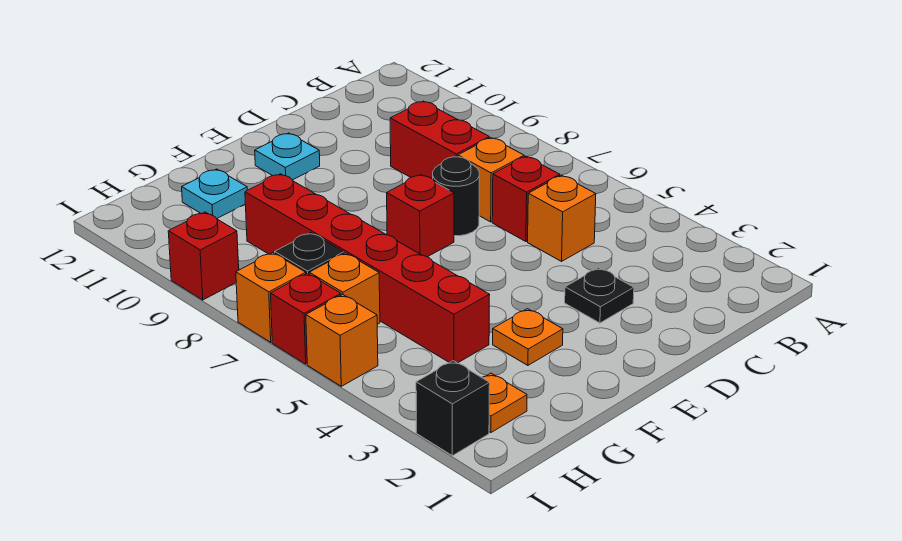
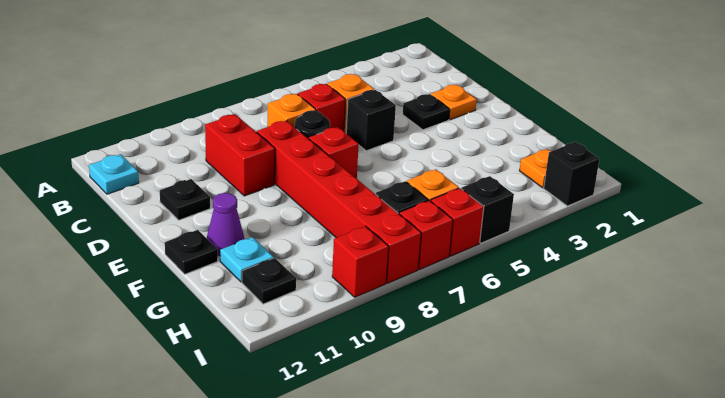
red 1x2 brick [390,101,489,179] -> red 1x2 brick turned to [205,114,275,196]
none -> black 1x1 brick [346,90,396,151]
none -> black 1x1 plate [160,179,210,220]
cyan 1x1 plate [255,133,320,180] -> cyan 1x1 plate moved to [89,154,139,194]
orange 1x1 plate [493,309,563,365] -> orange 1x1 plate moved to [431,85,477,120]
none -> purple 1x1 cone [207,193,244,256]
none -> black 1x1 plate [165,230,218,274]
red 1x6 brick [245,174,490,363] -> red 1x6 brick turned to [257,121,421,283]
none -> black 1x1 plate [242,258,296,304]
orange 1x1 brick [306,295,378,386] -> black 1x1 brick [461,176,514,243]
orange 1x1 brick [236,253,306,342] -> red 1x1 brick [399,200,453,269]

